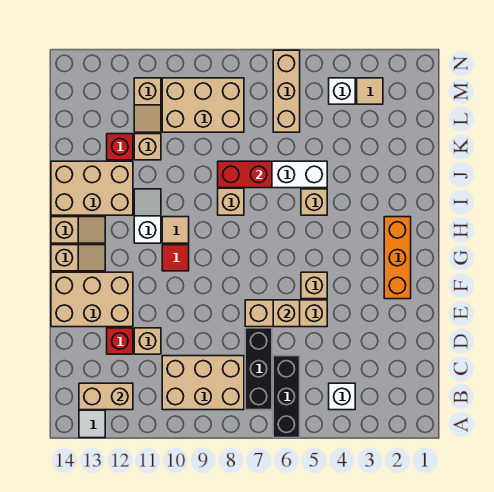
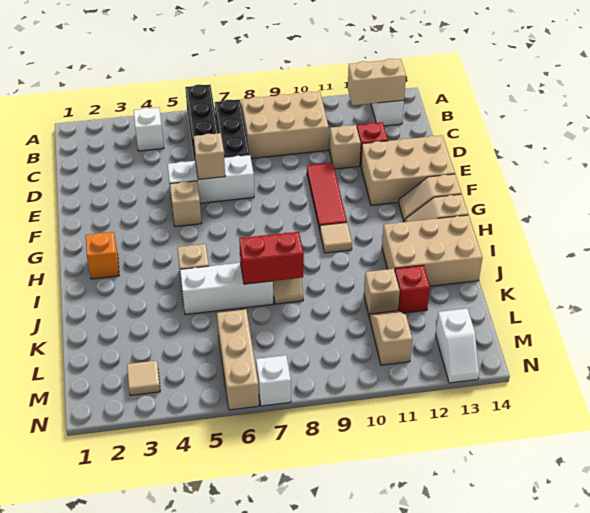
tan 1x3 brick [245,300,327,327] -> white 1x3 brick [167,155,254,203]
orange 1x3 brick [384,217,411,299] -> orange 1x1 brick [86,232,119,279]
red 1x1 tile [162,245,189,271] -> red 1x3 tile [307,163,347,230]
white 1x2 slope [134,189,161,243] -> white 1x2 slope moved to [436,309,479,383]
tan 2x3 brick [162,78,244,132] -> none
white 1x1 brick [329,78,355,104] -> white 1x1 brick moved to [256,355,291,406]

